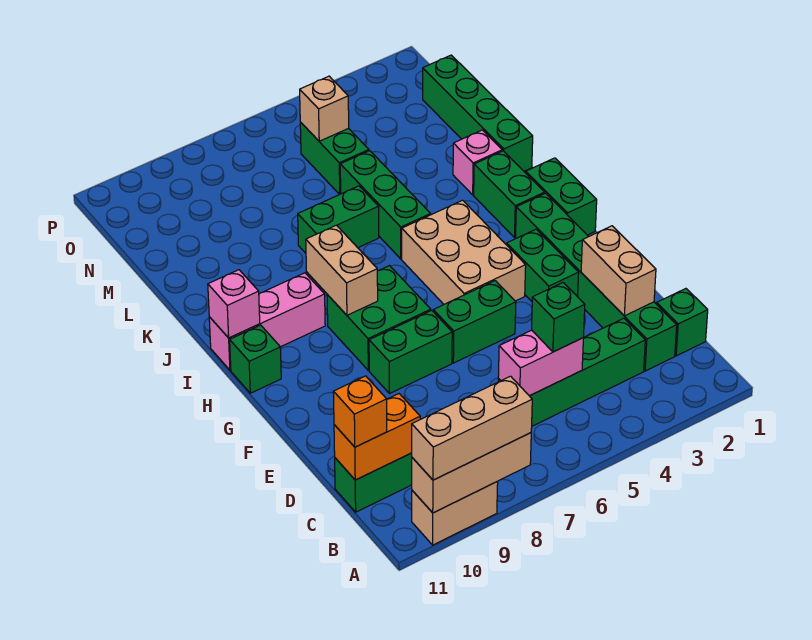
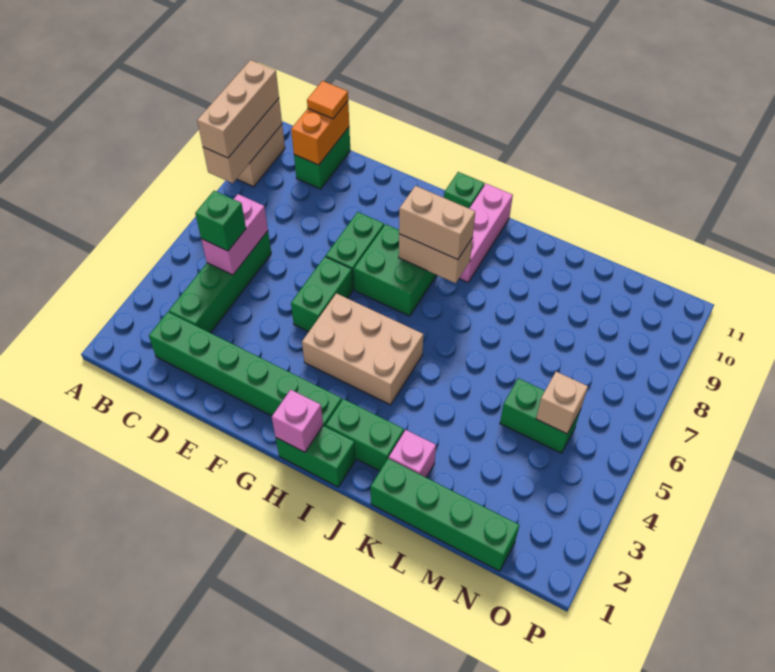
green 1x1 brick [657,289,708,356] -> none
orange 1x1 brick [333,376,387,447] -> orange 1x1 tile [307,81,348,119]
tan 1x2 brick [581,226,656,316] -> tan 1x2 brick moved to [399,186,475,260]
green 1x2 brick [507,229,579,301] -> none
pink 1x1 brick [208,270,260,338] -> pink 1x1 brick moved to [272,390,323,452]
green 1x3 brick [340,151,431,259] -> none
green 1x2 brick [298,186,379,253] -> none

